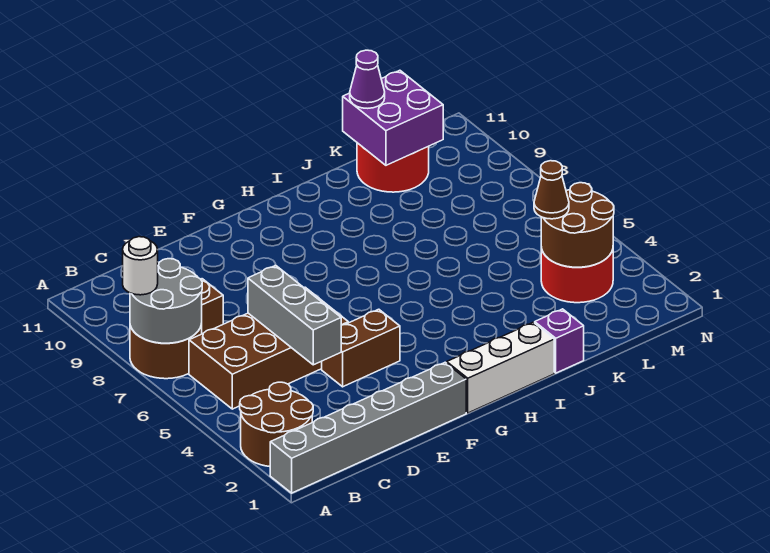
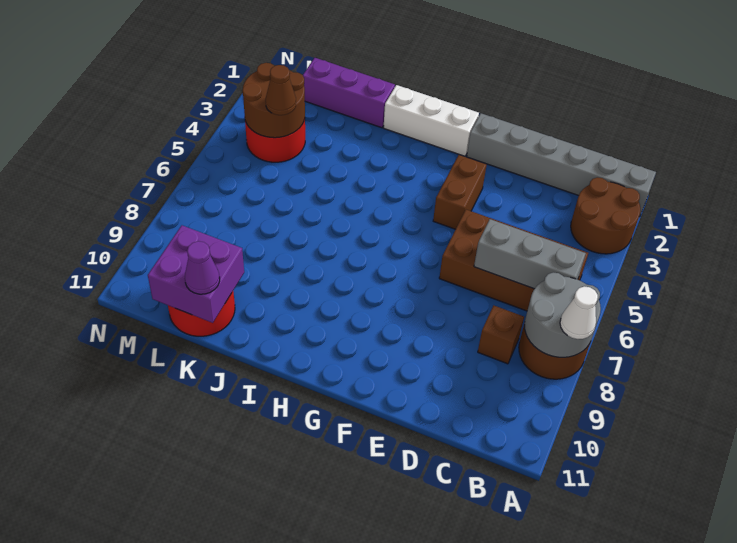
white 1x1 round brick [123,237,158,295] -> white 1x1 cone [560,286,598,339]
grey 1x3 brick [248,265,341,365] -> grey 1x3 brick turned to [474,219,586,289]
brown 1x2 brick [322,309,400,387] -> brown 1x2 brick turned to [433,155,487,229]
purple 1x1 brick [535,309,584,373] -> purple 1x3 brick [303,58,395,128]

